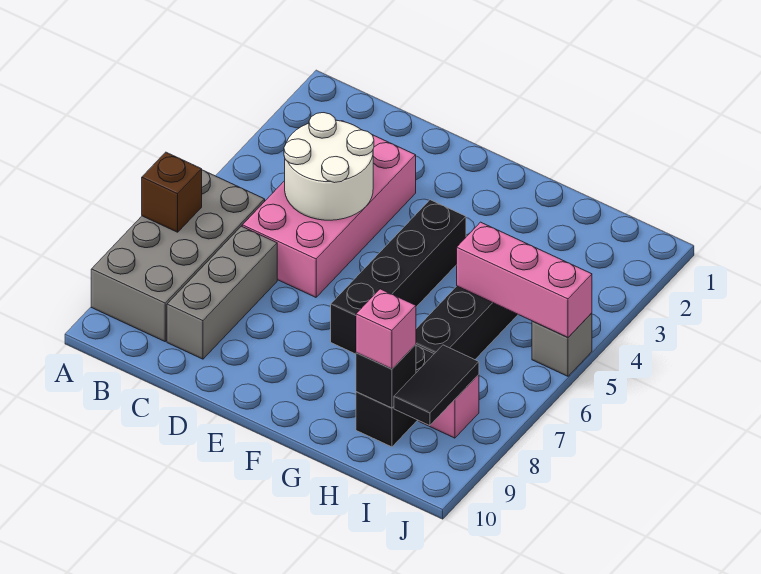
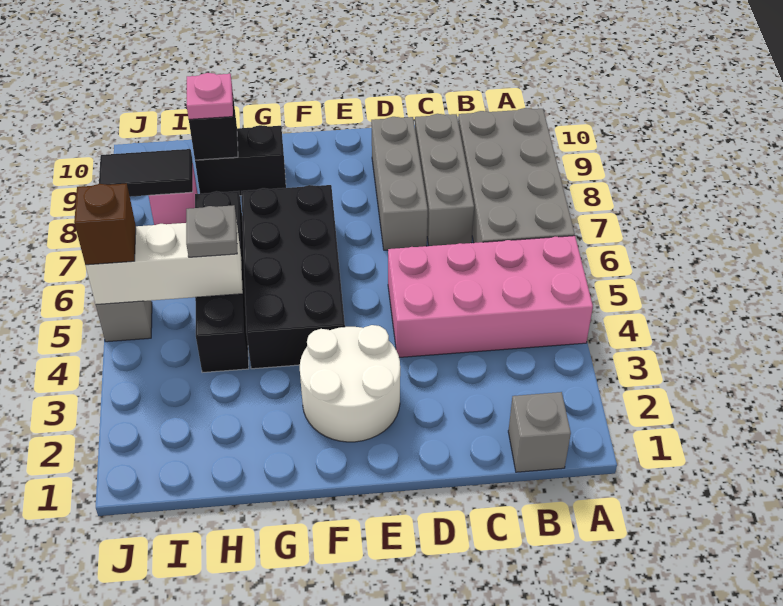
brown 1x1 brick [142,152,202,232] -> brown 1x1 brick moved to [74,183,136,265]
none -> grey 1x1 brick [508,392,571,472]
pink 2x4 brick [242,121,416,297] -> pink 2x4 brick turned to [388,236,593,357]
white 2x2 round brick [284,113,374,220] -> white 2x2 round brick moved to [300,325,400,442]
none -> grey 1x3 brick [371,117,428,250]
black 1x4 brick [331,200,466,354] -> black 2x4 brick [241,185,345,369]
pink 1x3 brick [457,222,592,337] -> white 1x3 brick [86,220,243,304]
none -> grey 1x1 plate [186,205,237,257]
black 1x2 brick [356,346,434,447] -> black 1x2 brick turned to [195,125,286,196]
pink 1x1 brick [356,289,416,369] -> pink 1x1 plate [187,73,233,119]
black 1x2 tile [394,345,479,426] -> black 1x2 tile turned to [99,149,193,197]

